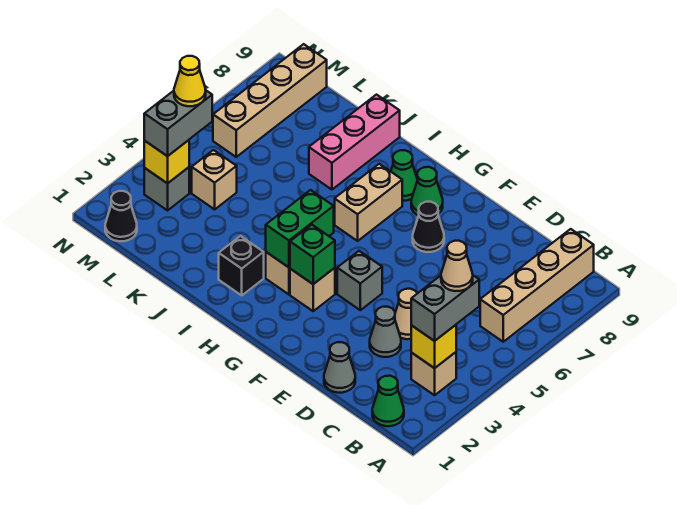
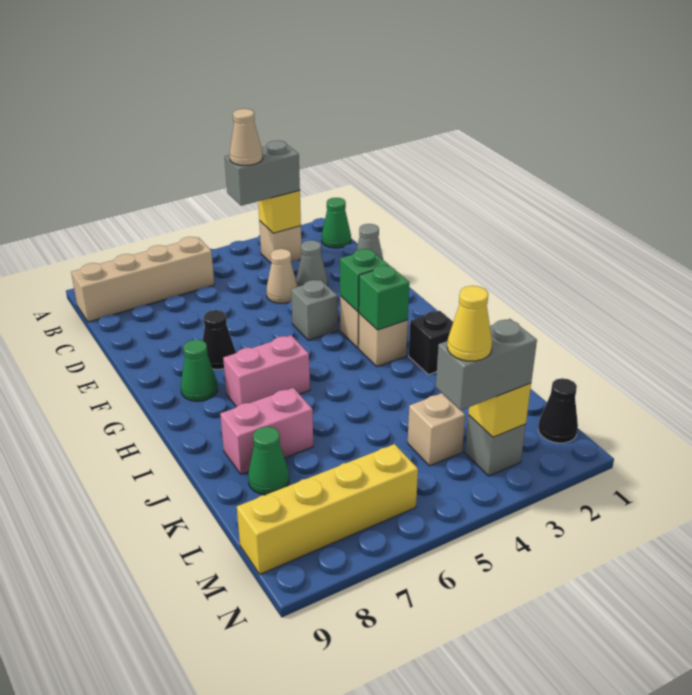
green 1x2 brick [266,190,334,267] -> green 1x1 brick [359,266,409,330]
tan 1x2 brick [335,164,402,241] -> pink 1x2 brick [223,335,310,407]
green 1x1 cone [391,150,417,201] -> green 1x1 cone moved to [248,427,289,495]
pink 1x3 brick [309,95,400,190] -> pink 1x2 brick [220,388,313,474]
tan 1x4 brick [213,44,327,157] -> yellow 1x4 brick [237,444,418,574]

